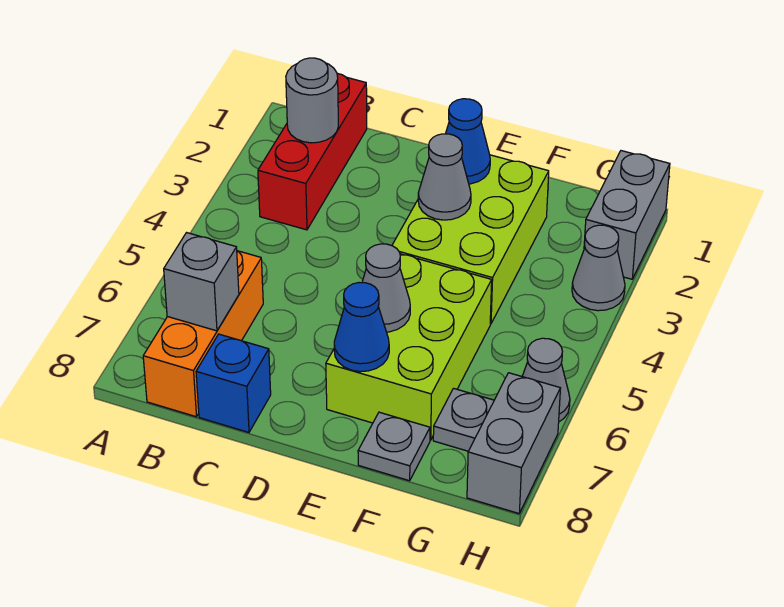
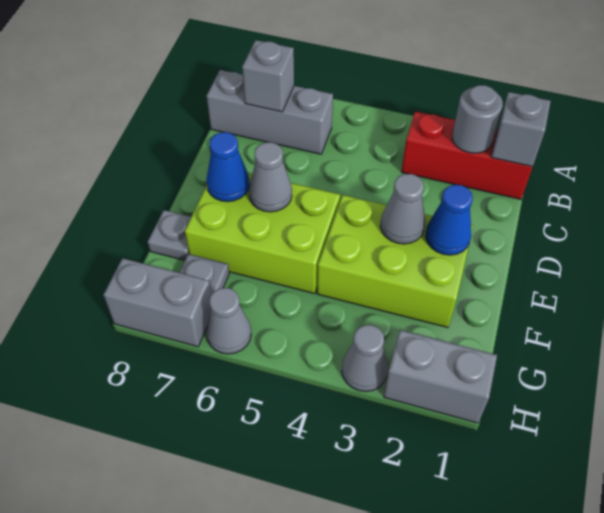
none -> grey 1x1 brick [492,92,551,167]
orange 1x3 brick [143,251,263,417] -> grey 1x3 brick [207,70,333,154]
blue 1x1 brick [196,334,271,432] -> none

